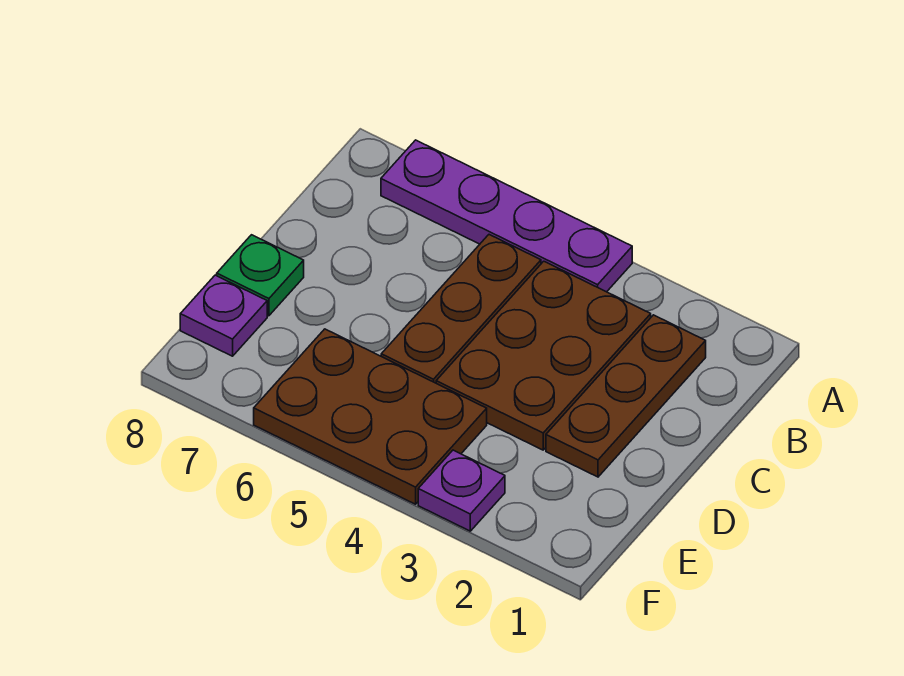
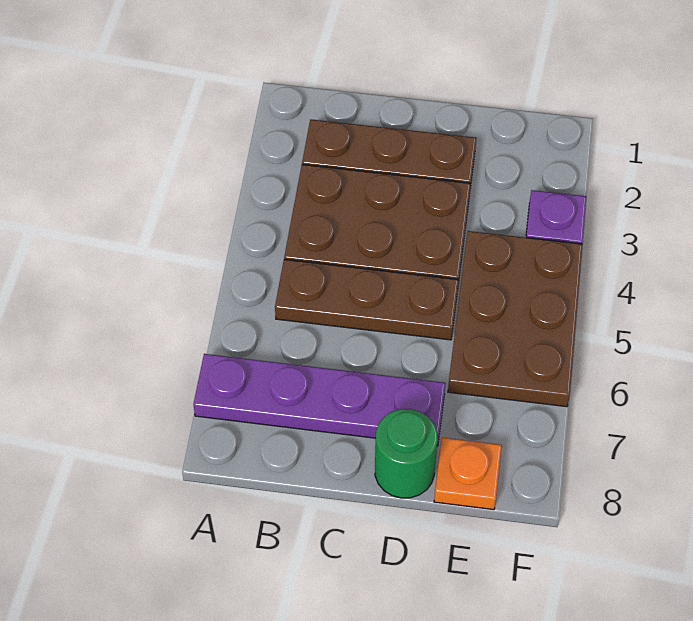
purple 1x4 plate [381,140,632,292] -> purple 1x4 plate turned to [193,354,446,446]
green 1x1 plate [217,235,304,316] -> green 1x1 round brick [375,409,438,498]
purple 1x1 plate [180,275,267,356] -> orange 1x1 plate [434,438,502,510]

